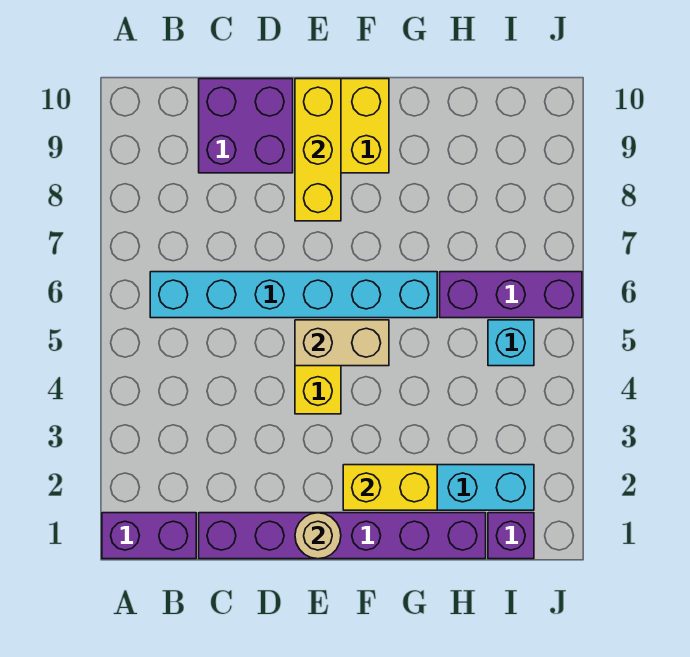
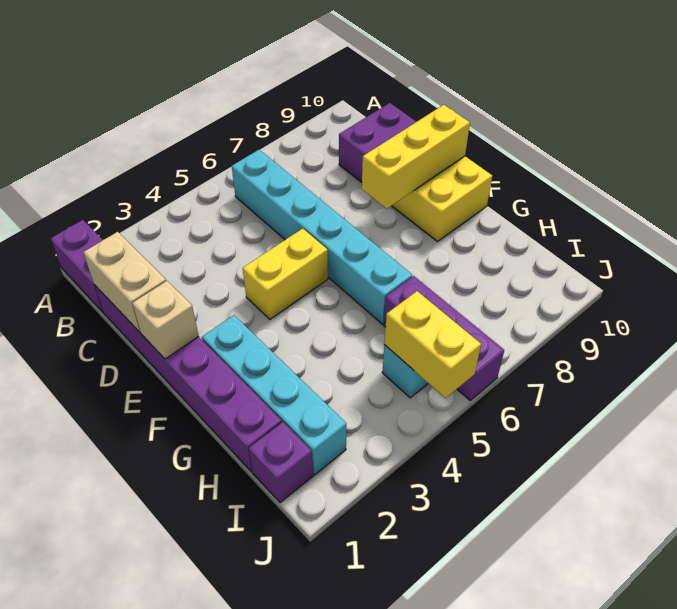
tan 1x1 round brick [295,513,341,559] -> tan 1x1 brick [132,281,199,359]
tan 1x2 brick [295,320,389,366] -> tan 1x2 brick moved to [83,232,166,332]
yellow 1x2 brick [343,465,437,510] -> yellow 1x2 brick moved to [384,291,481,398]

